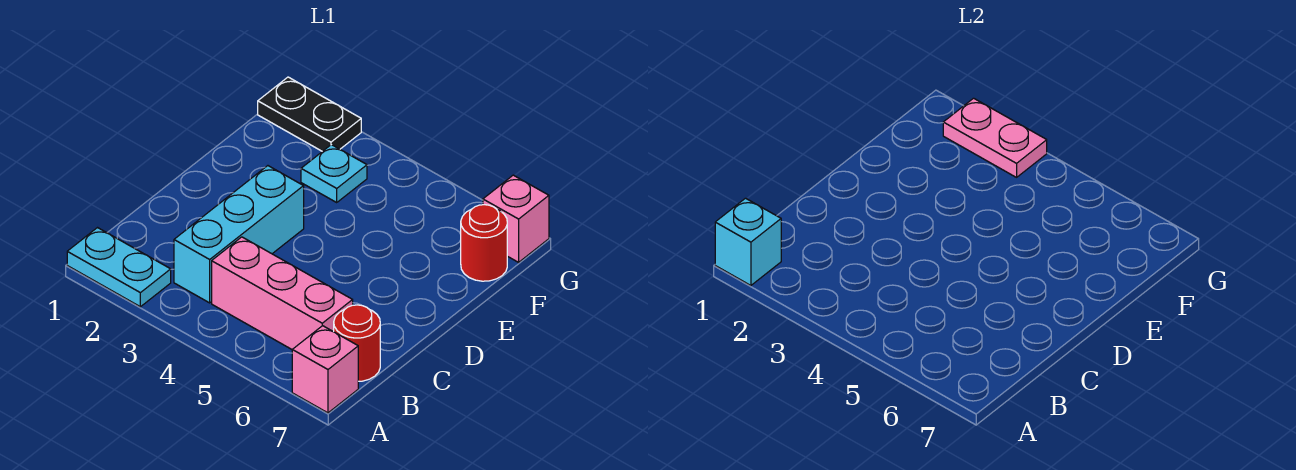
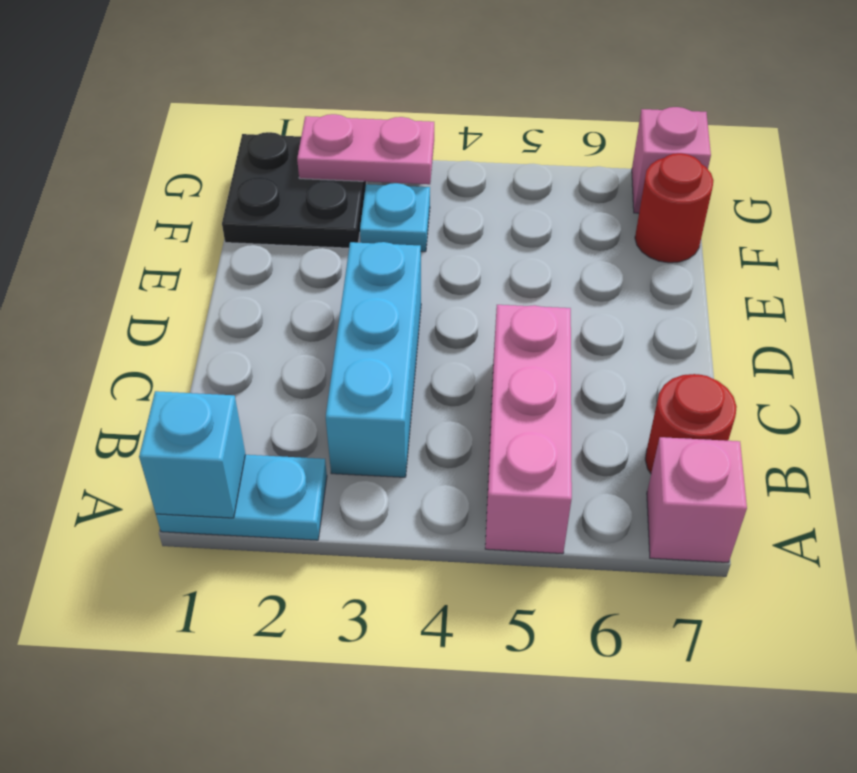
pink 1x3 brick [212,237,353,349] -> pink 1x3 brick turned to [485,305,572,554]
black 1x2 plate [258,77,361,151] -> black 2x2 plate [222,132,367,248]

